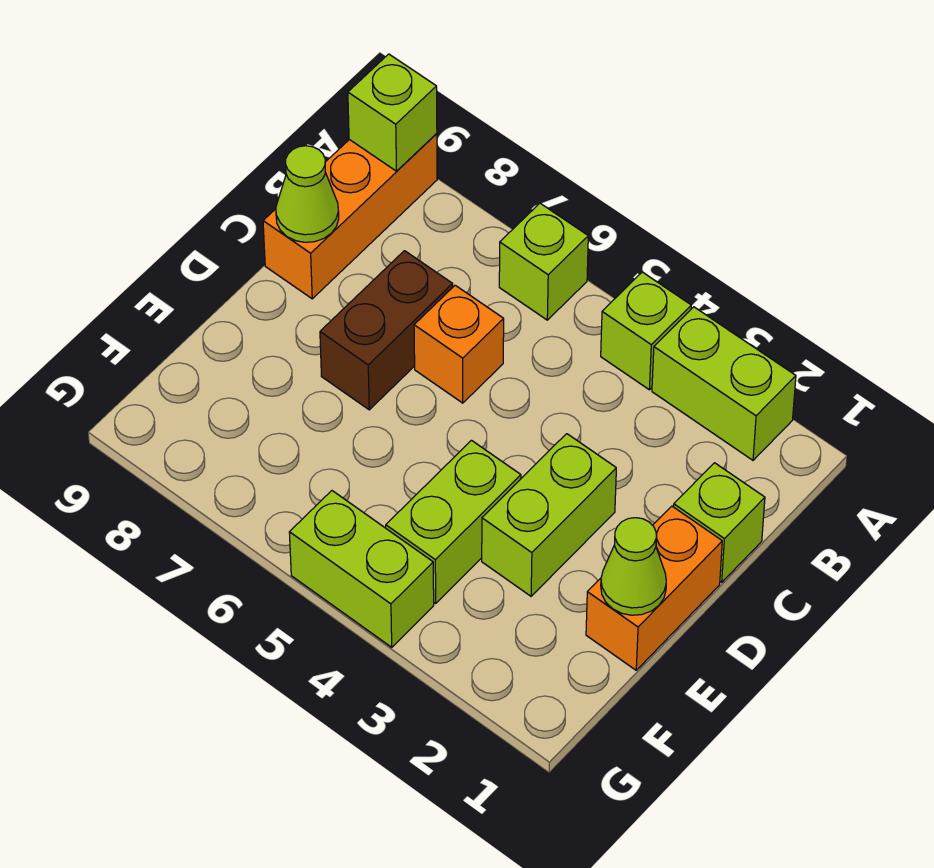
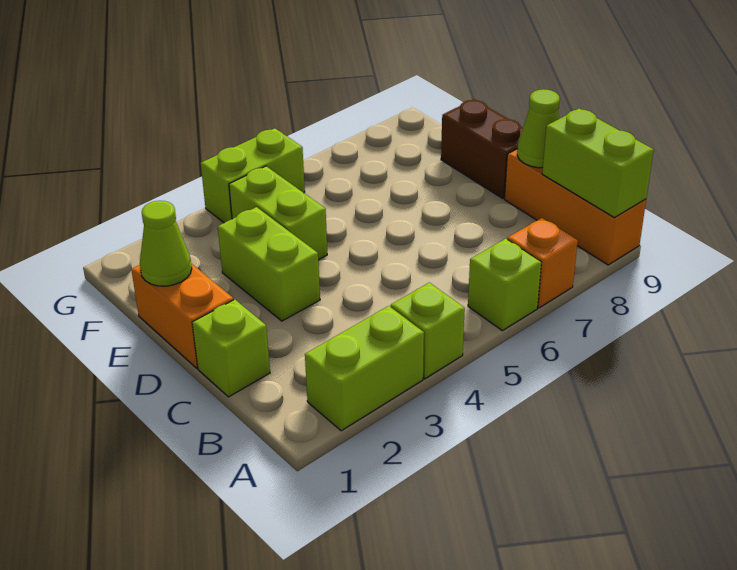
lime 1x1 brick [348,54,437,171] -> lime 1x2 brick [542,108,654,218]
orange 1x1 brick [414,285,504,403] -> orange 1x1 brick moved to [507,218,578,308]
brown 1x2 brick [320,251,453,410] -> brown 1x2 brick moved to [441,99,523,199]

